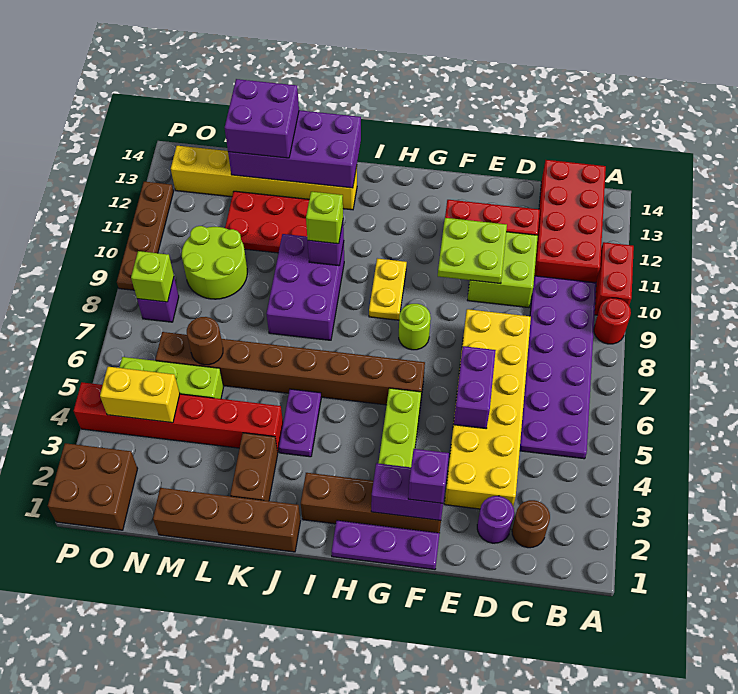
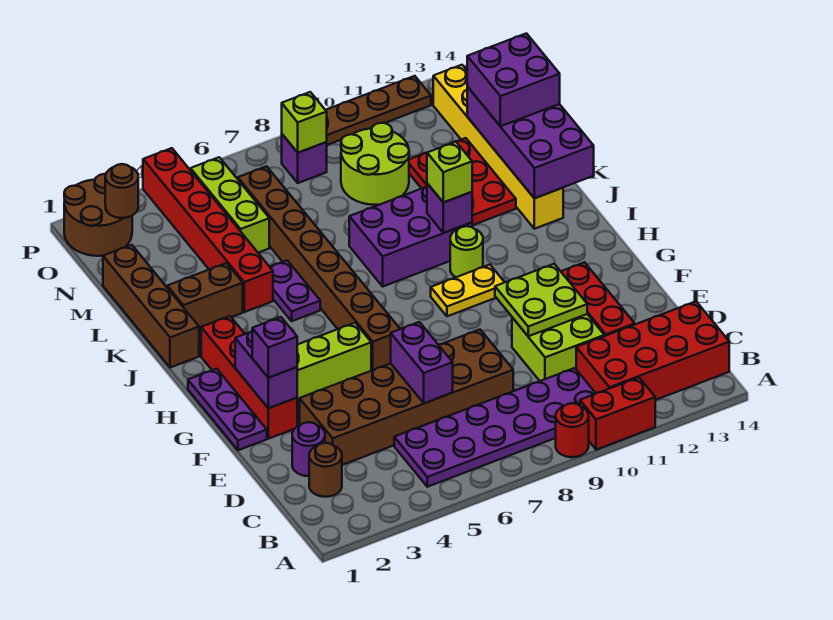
yellow 2x6 brick [445,309,531,509] -> brown 2x6 brick [300,330,513,465]
purple 1x2 brick [454,346,496,428] -> purple 1x2 brick turned to [391,322,453,403]
brown 1x4 brick [301,473,441,533] -> red 1x4 brick [201,316,297,439]
lime 1x1 round brick [399,304,431,350] -> lime 1x1 round brick moved to [450,226,483,277]
purple 1x2 plate [279,389,321,457] -> purple 1x2 plate turned to [270,260,320,321]
brown 1x1 round brick [187,317,223,365] -> brown 1x1 round brick moved to [105,164,138,218]
yellow 1x2 brick [100,367,180,423] -> none
brown 2x2 brick [48,443,138,530] -> brown 2x2 round brick [64,174,132,256]

